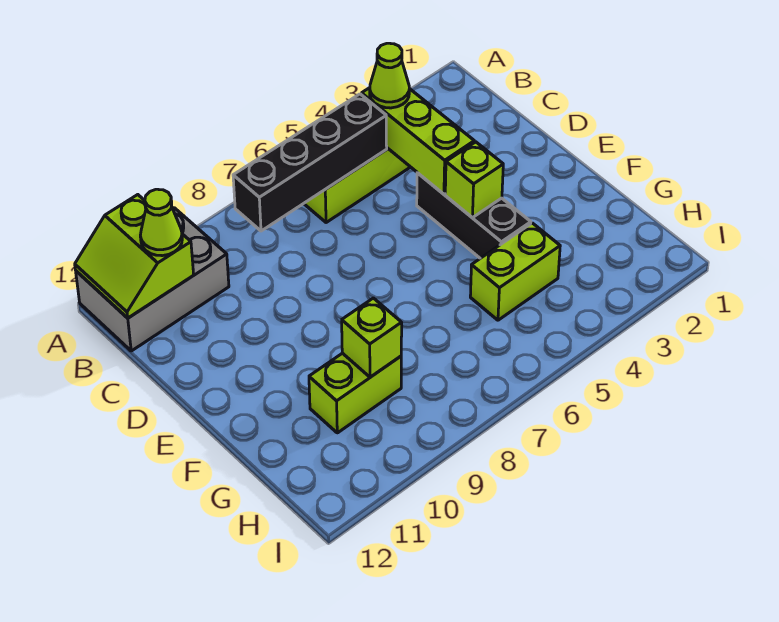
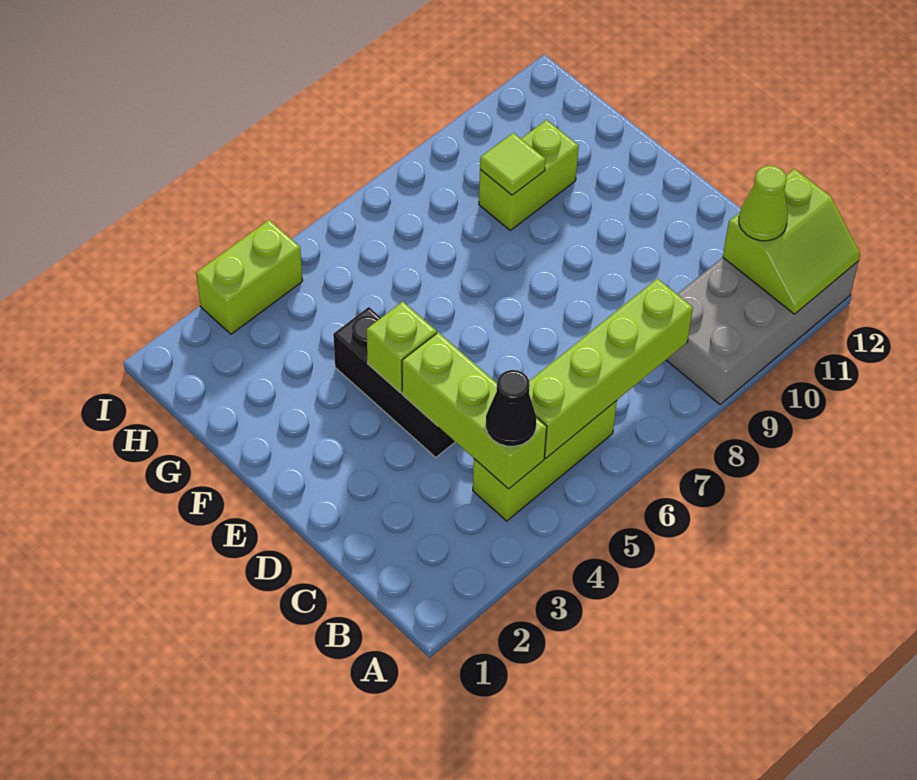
grey 2x3 brick [76,208,229,351] -> grey 2x4 brick [666,257,859,405]
lime 2x2 slope [75,195,194,318] -> lime 2x2 slope turned to [723,169,860,314]
lime 1x1 cone [370,43,409,108] -> black 1x1 cone [486,370,536,446]
black 1x4 brick [233,94,387,231] -> lime 1x4 brick [529,279,693,458]
lime 1x2 brick [470,223,560,320] -> lime 1x2 brick moved to [196,220,303,334]
lime 1x1 brick [342,298,402,377] -> lime 1x1 tile [480,133,546,195]

